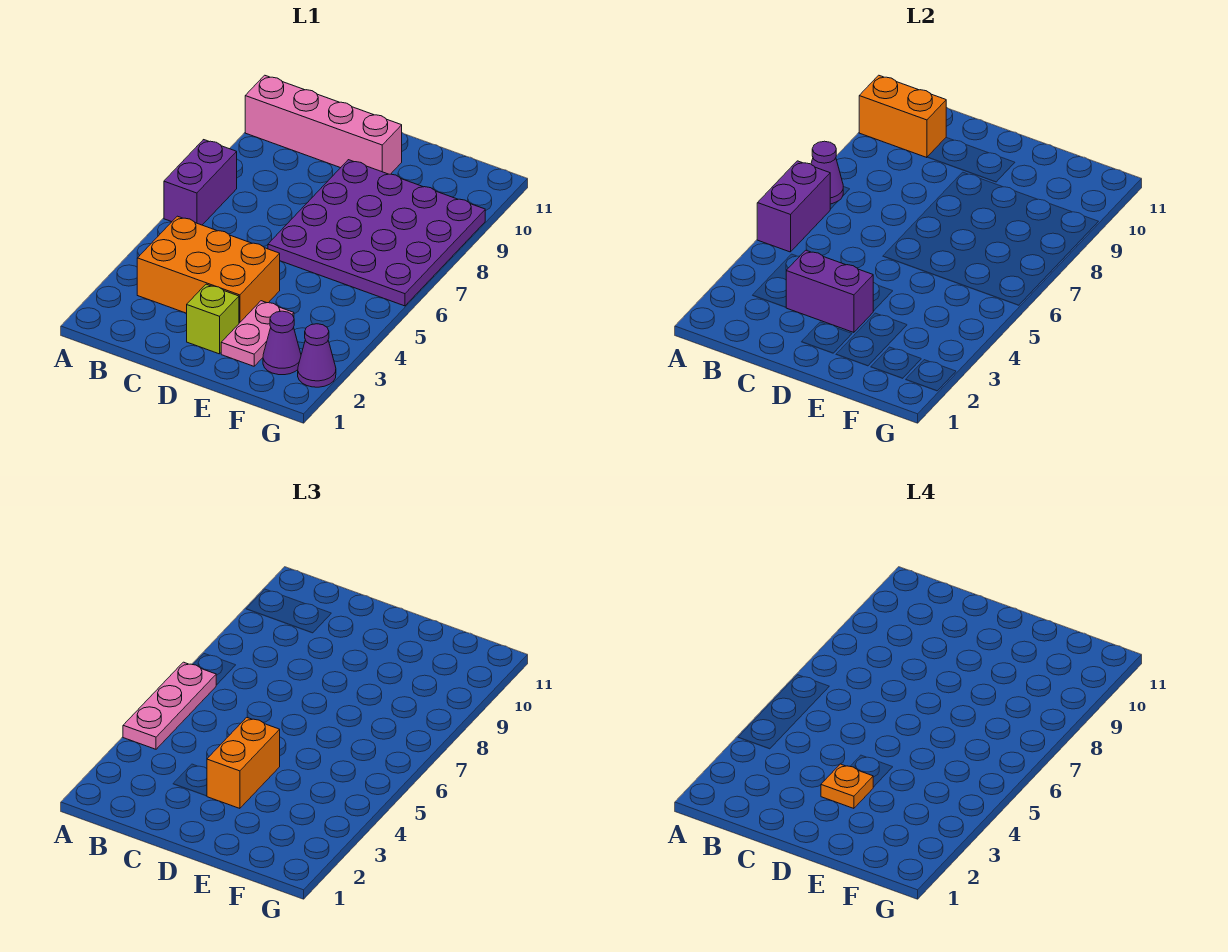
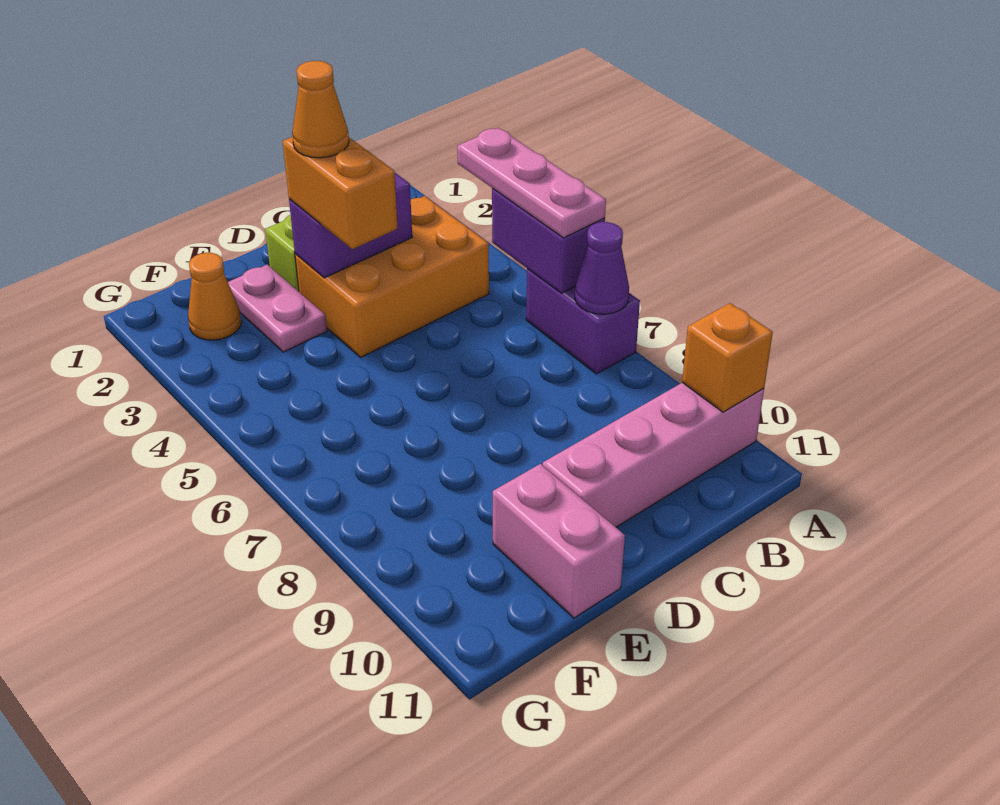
orange 1x2 brick [859,75,946,158] -> orange 1x1 brick [682,303,773,412]
orange 1x1 plate [821,764,873,808] -> orange 1x1 cone [292,61,349,158]
purple 4x4 plate [268,160,485,306] -> none
none -> pink 1x2 brick [493,464,625,618]
purple 1x1 cone [263,311,301,375] -> orange 1x1 cone [188,253,241,340]
purple 1x1 cone [298,324,336,387] -> none

